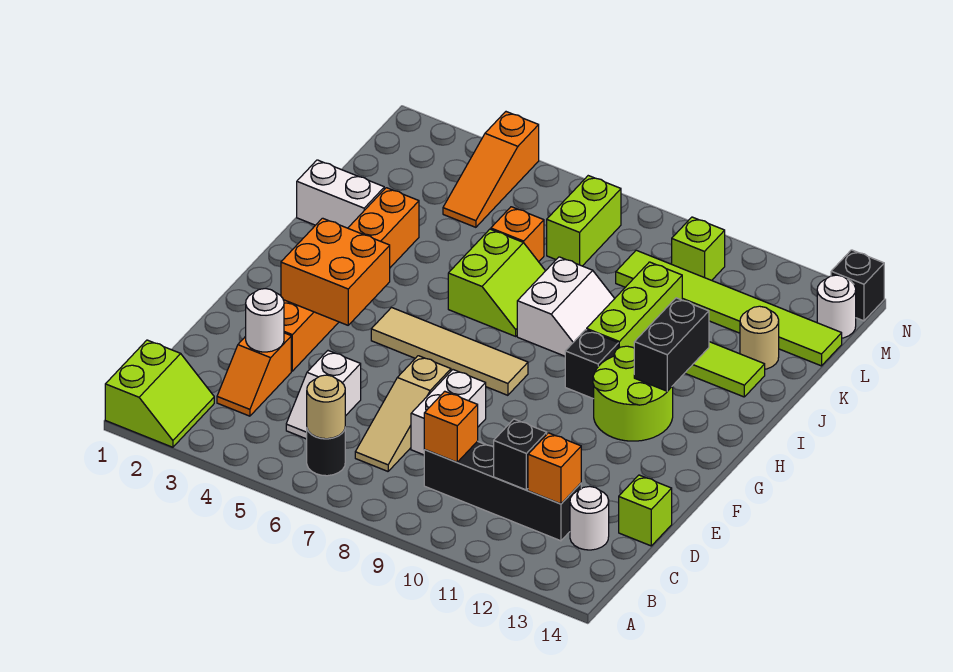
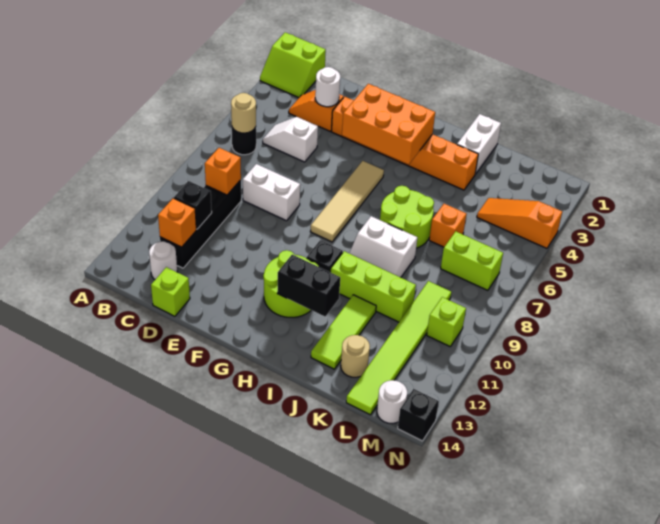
tan 1x3 slope [355,356,451,471] -> none
orange 2x2 brick [281,218,390,325] -> orange 2x3 brick [342,84,435,165]
lime 2x2 slope [448,229,545,336] -> lime 2x2 round brick [380,186,434,248]

